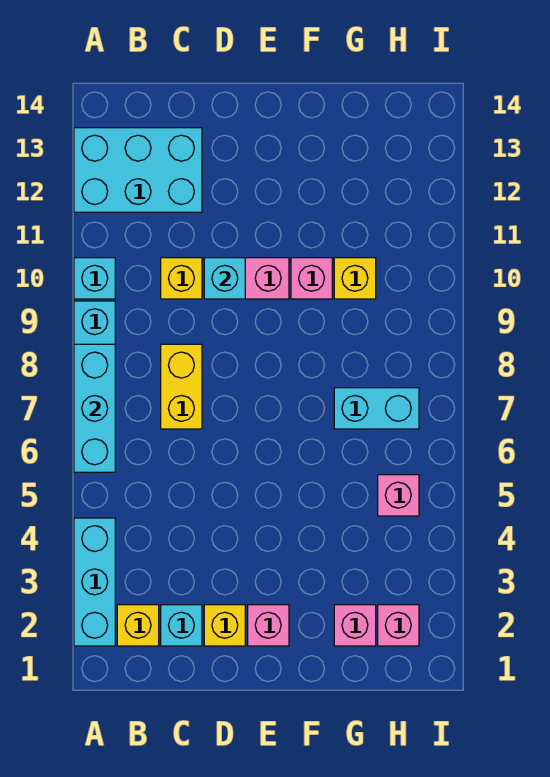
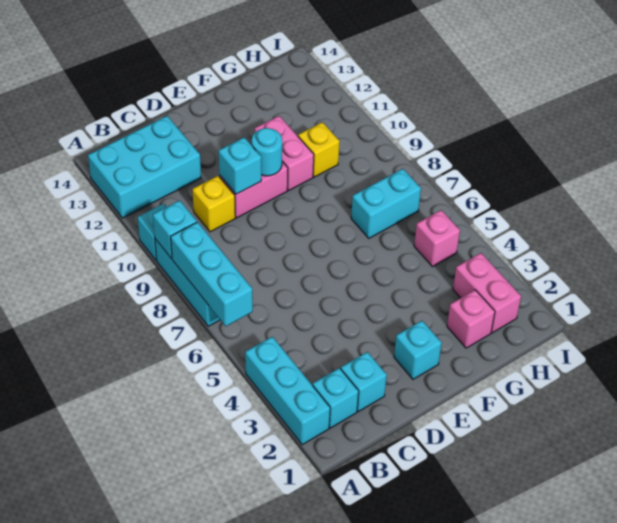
none -> cyan 1x1 brick [153,200,197,259]
yellow 1x1 brick [117,605,159,646] -> cyan 1x1 brick [313,368,359,428]
yellow 1x2 brick [161,344,202,429] -> none
yellow 1x1 brick [204,605,245,646] -> none
pink 1x1 brick [248,605,289,646] -> cyan 1x1 brick [394,321,441,379]
none -> cyan 1x1 round brick [252,128,282,176]
pink 1x1 brick [291,258,332,299] -> pink 1x2 brick [255,116,314,190]
pink 1x1 brick [378,605,419,646] -> pink 1x2 brick [453,253,521,333]

